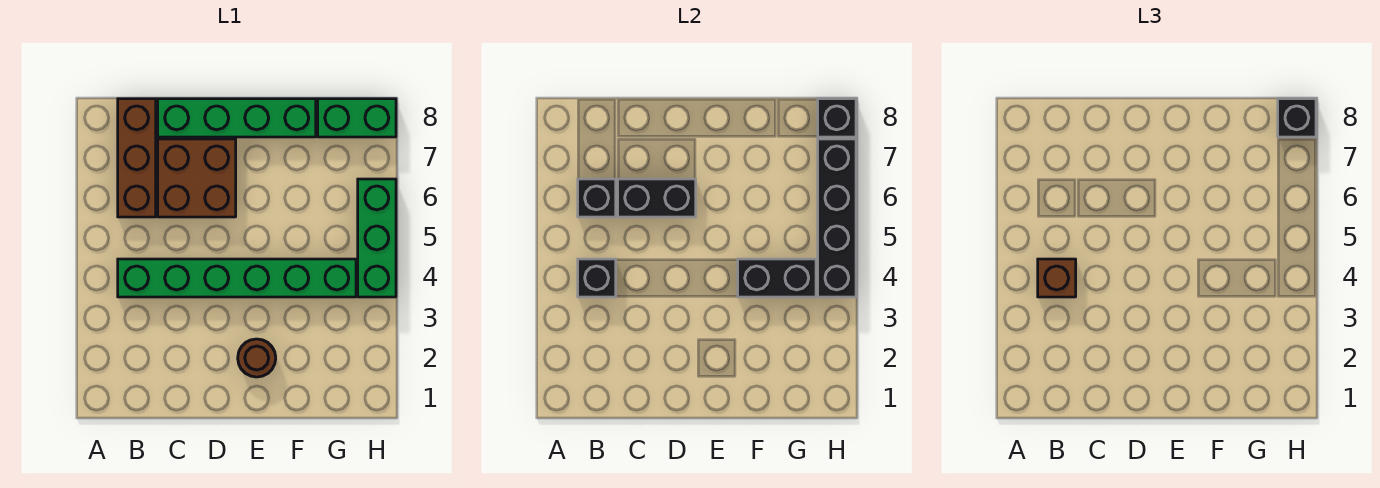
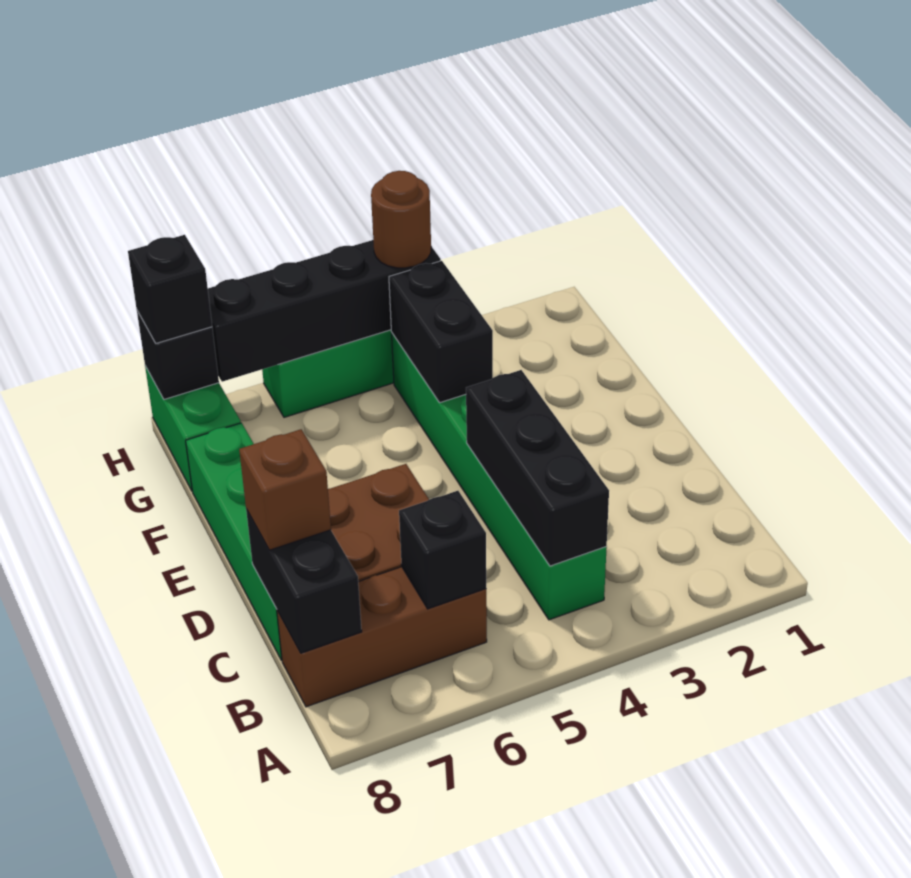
black 1x1 brick [578,259,616,297] -> black 1x3 brick [466,370,609,566]
brown 1x1 brick [1038,259,1076,297] -> brown 1x1 brick moved to [239,429,331,550]
black 1x2 brick [618,179,696,217] -> black 1x2 brick moved to [246,509,362,653]
brown 1x1 round brick [238,339,276,377] -> brown 1x1 round brick moved to [371,171,431,268]

